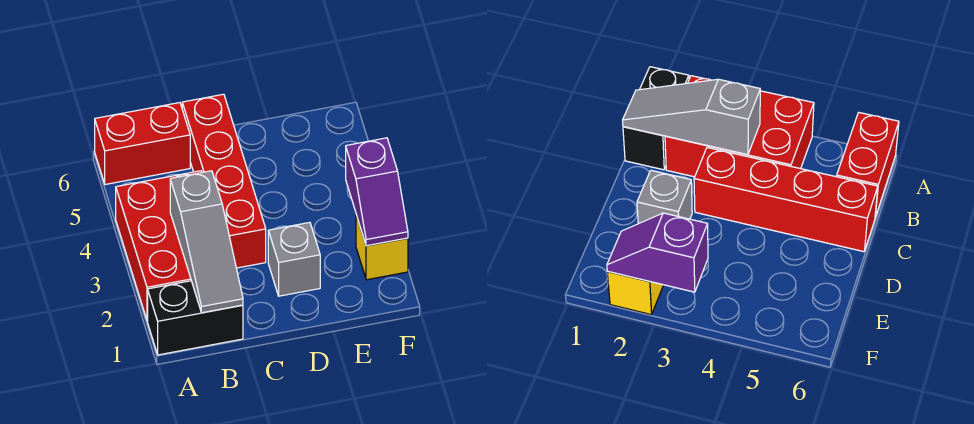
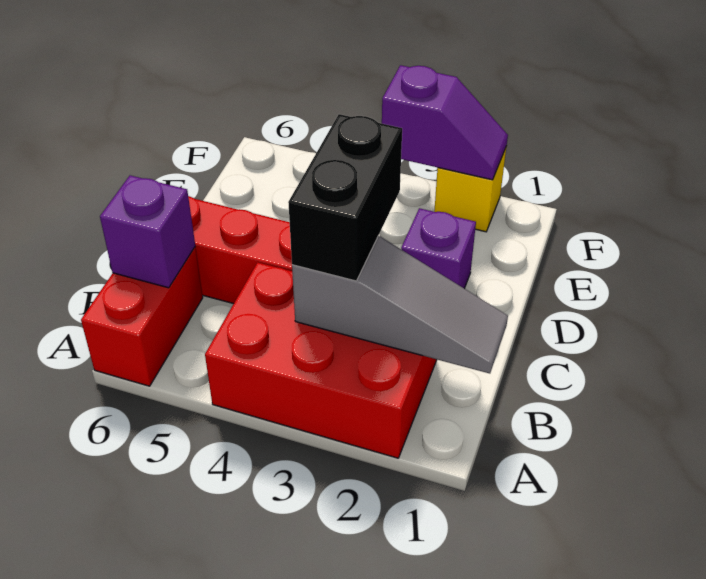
black 1x2 brick [148,281,243,355] -> black 1x2 brick moved to [288,114,402,281]
none -> purple 1x1 brick [100,175,195,288]
grey 1x1 brick [268,222,320,296] -> purple 1x1 brick [401,208,476,289]

